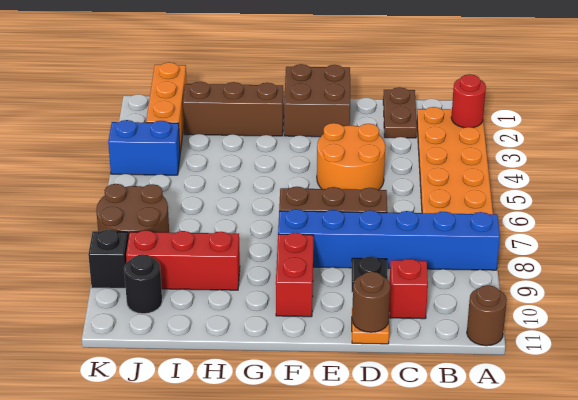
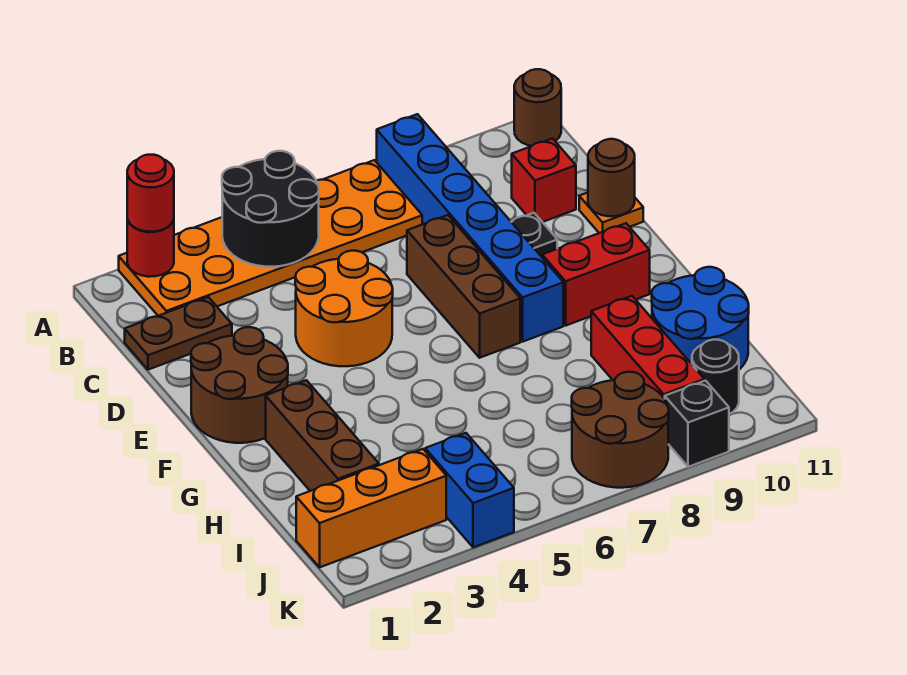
none -> red 1x1 round brick [127,155,174,232]
none -> black 2x2 round brick [222,151,319,267]
brown 2x2 brick [284,64,350,137] -> brown 2x2 round brick [191,327,288,443]
none -> blue 2x2 round brick [652,267,749,369]

